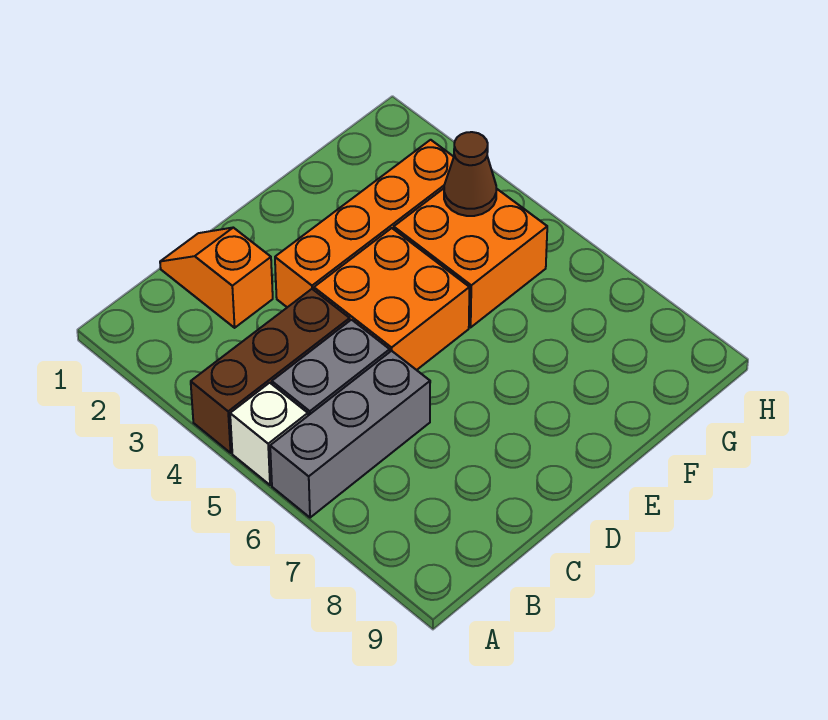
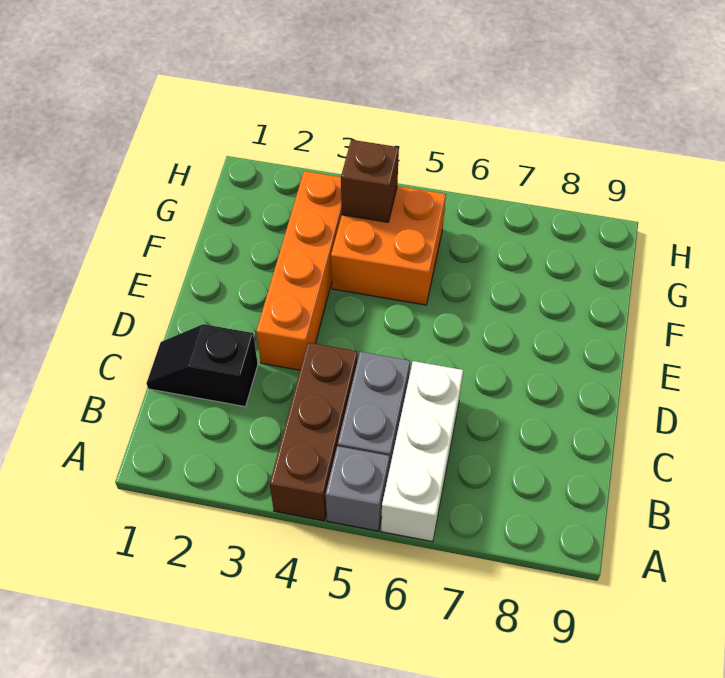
white 1x1 brick [230,383,308,485] -> grey 1x1 brick [326,446,390,531]
grey 1x3 brick [270,351,430,518] -> white 1x3 brick [381,361,463,542]
orange 1x2 slope [160,228,273,328] -> black 1x2 slope [146,324,258,407]
orange 2x2 brick [314,228,469,370] -> none
brown 1x1 cone [444,132,496,216] -> brown 1x1 brick [341,140,399,222]

